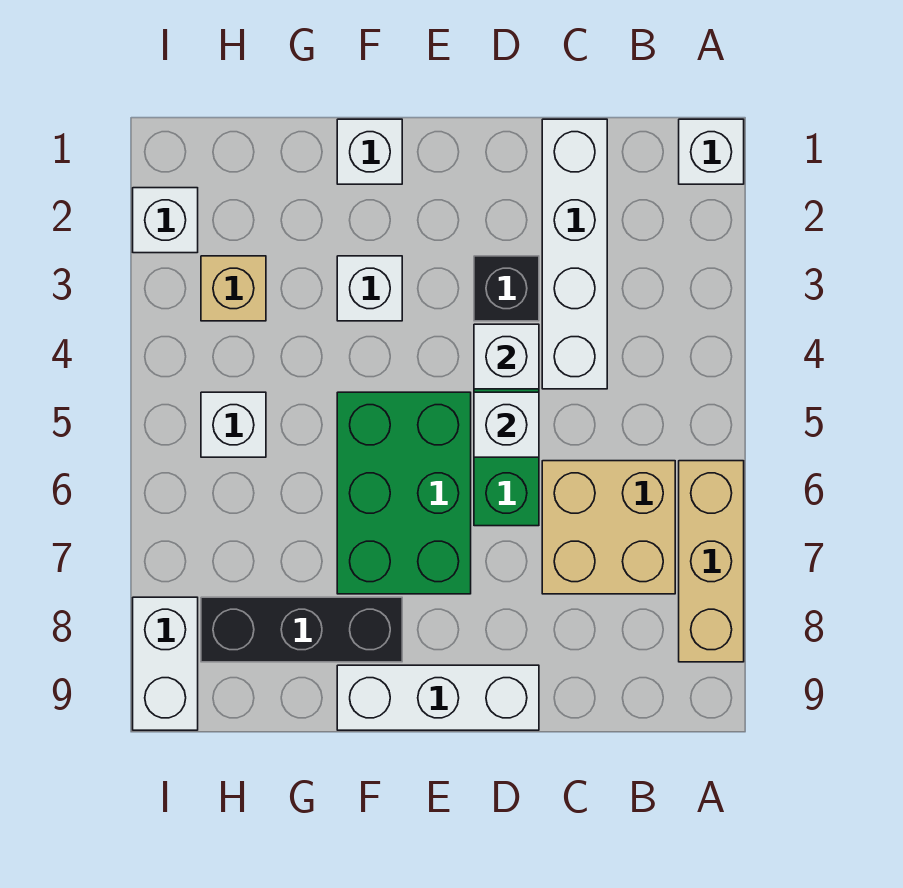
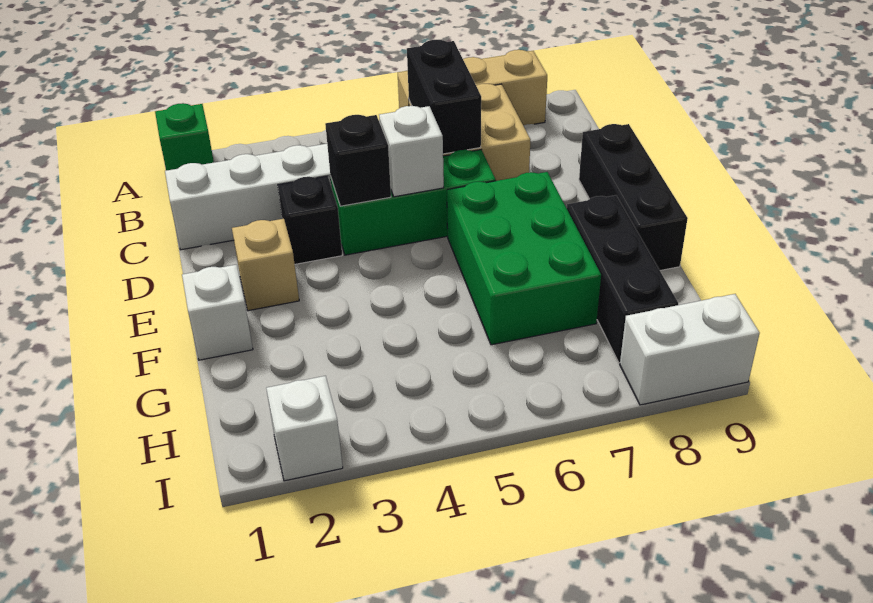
white 1x1 brick [679,119,744,184] -> green 1x1 brick [155,103,214,170]
none -> black 1x2 brick [407,40,481,154]
white 1x1 brick [474,324,539,389] -> black 1x1 brick [325,115,391,206]
white 1x3 brick [337,665,539,730] -> black 1x3 brick [579,124,688,271]
green 2x3 brick [337,392,471,594] -> green 2x3 brick turned to [447,172,601,345]
white 1x1 brick [337,256,402,321] -> none
tan 1x1 brick [201,256,266,321] -> tan 1x1 brick moved to [232,219,299,311]
white 1x1 brick [201,392,266,457] -> none

